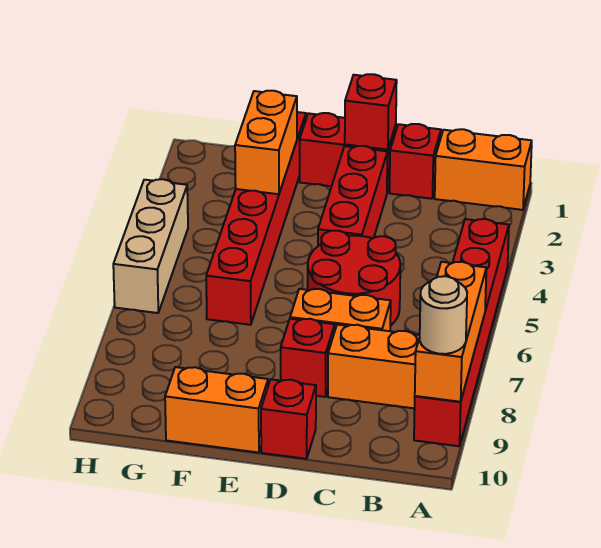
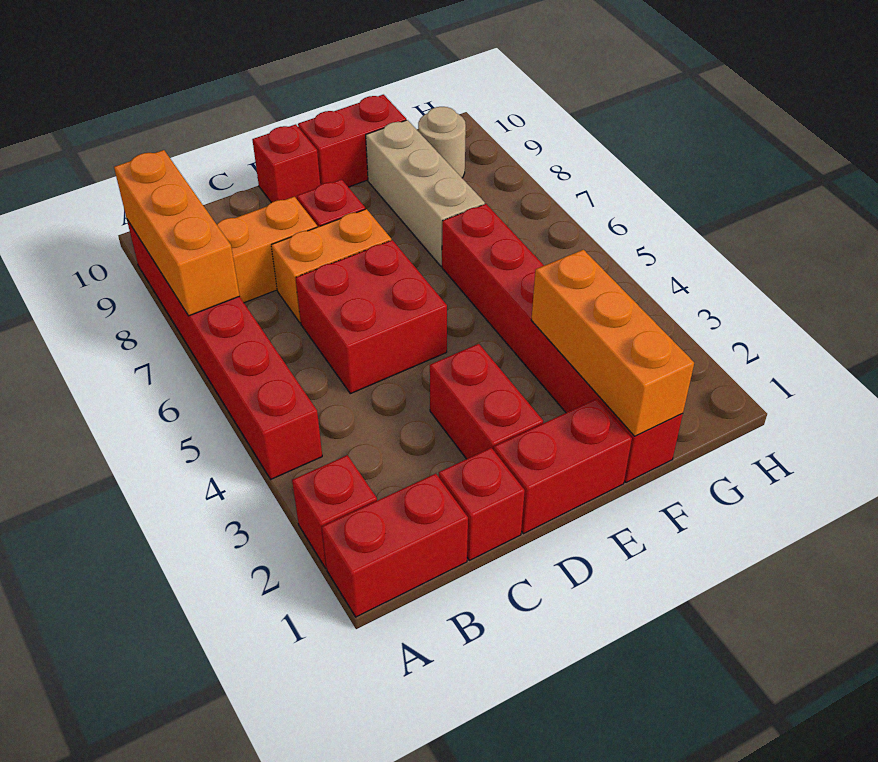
orange 1x2 brick [435,129,532,210] -> red 1x2 brick [322,474,468,617]
tan 1x1 round brick [420,276,467,354] -> tan 1x1 round brick moved to [418,107,466,178]
red 2x2 round brick [308,231,400,326] -> red 2x2 brick [296,240,447,394]
red 1x1 brick [345,74,397,150] -> red 1x1 brick moved to [292,455,377,568]
red 1x3 brick [318,146,387,246] -> red 1x2 brick [430,344,543,459]
orange 1x2 brick [165,367,268,453] -> red 1x2 brick [298,95,406,187]
orange 1x2 brick [235,91,297,194] -> orange 1x3 brick [531,250,694,436]
tan 1x3 brick [113,179,188,313] -> tan 1x3 brick moved to [366,120,485,266]

